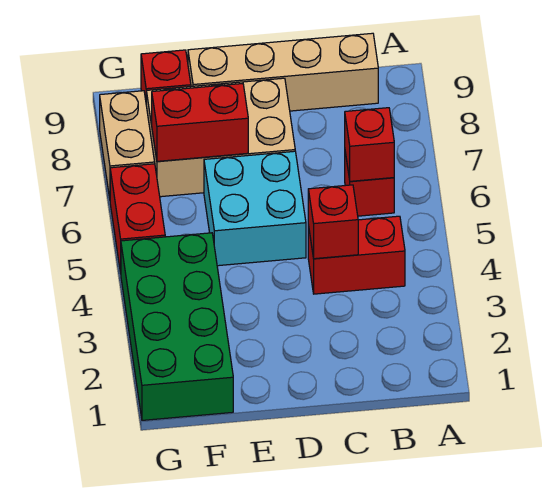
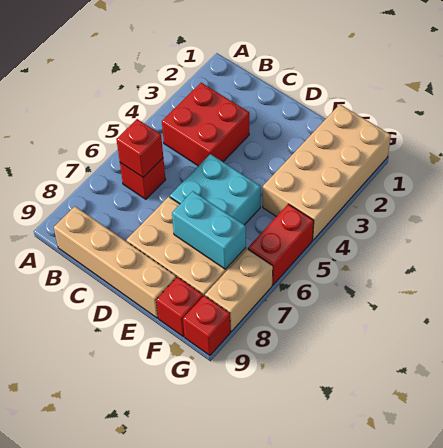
red 1x2 brick [308,216,405,294] -> red 2x2 brick [162,83,249,166]
red 1x1 brick [308,185,358,259] -> red 1x1 brick moved to [183,296,231,355]
red 1x2 brick [152,84,248,161] -> cyan 1x2 brick [172,191,246,269]
green 2x4 brick [121,233,233,420] -> tan 2x4 brick [263,104,391,240]

